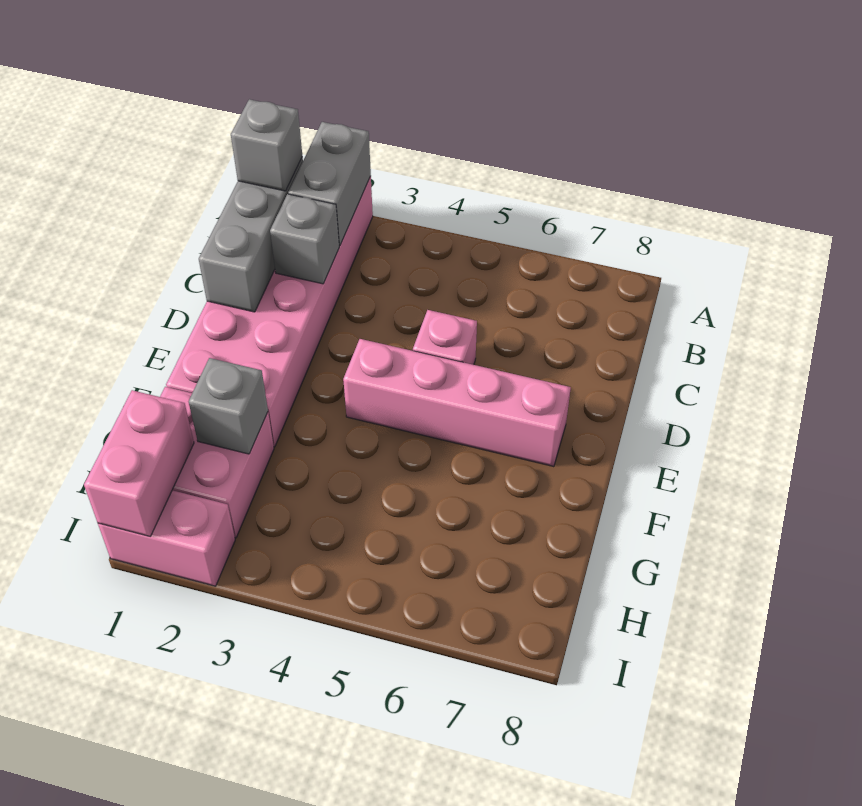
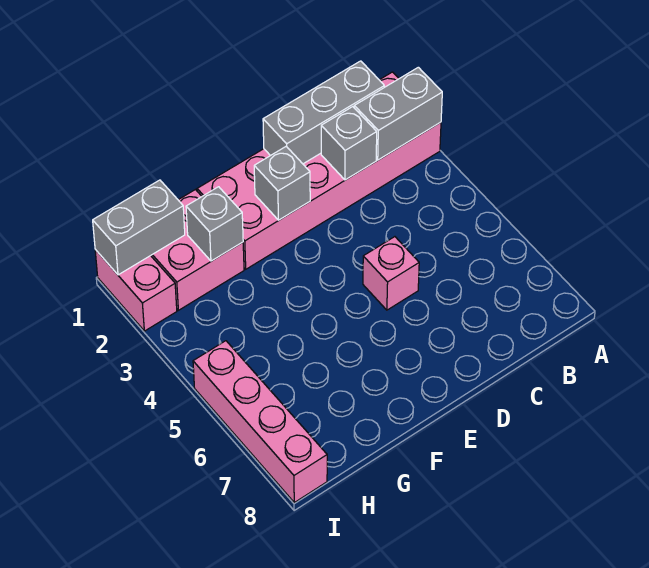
grey 1x1 brick [231,99,302,191] -> grey 1x1 brick moved to [254,146,310,220]
pink 1x4 brick [343,339,571,467] -> pink 1x4 brick moved to [193,341,327,502]
pink 1x2 brick [84,390,194,536] -> grey 1x2 brick [93,180,185,275]

